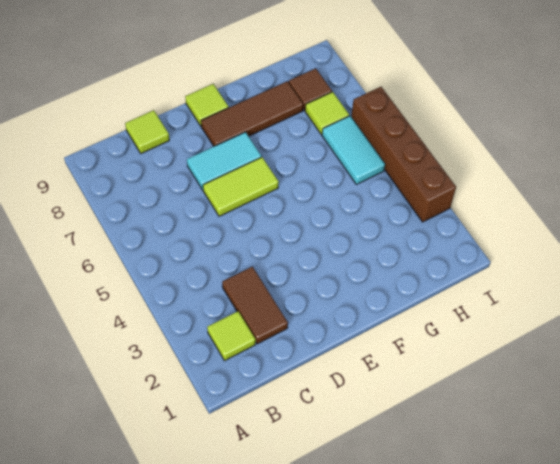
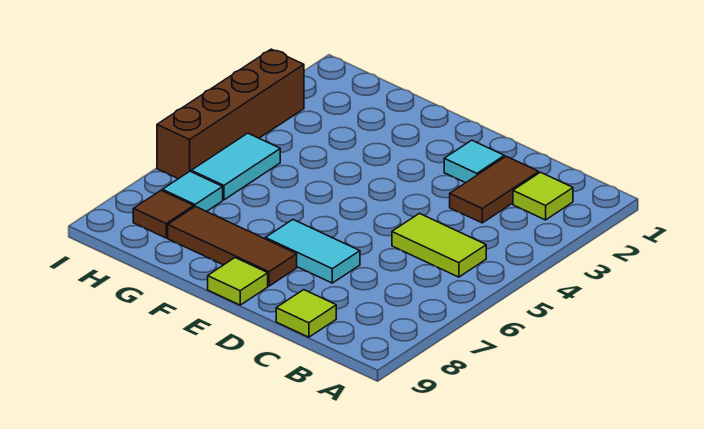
none -> cyan 1x1 tile [444,140,504,183]
lime 1x2 tile [203,157,279,216] -> lime 1x2 tile moved to [392,213,486,277]
lime 1x1 tile [305,92,349,134] -> cyan 1x1 tile [162,171,223,212]

